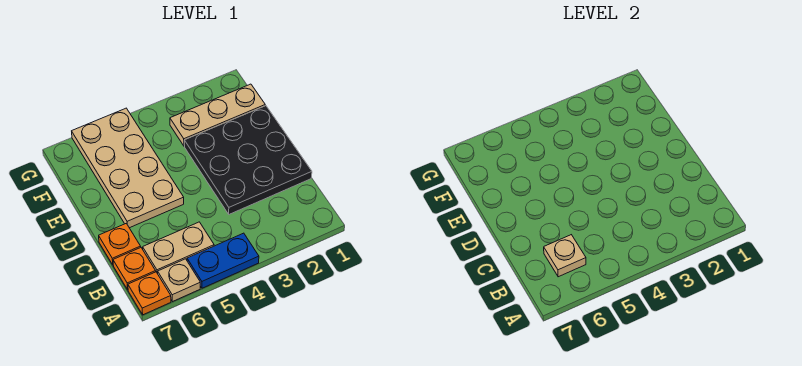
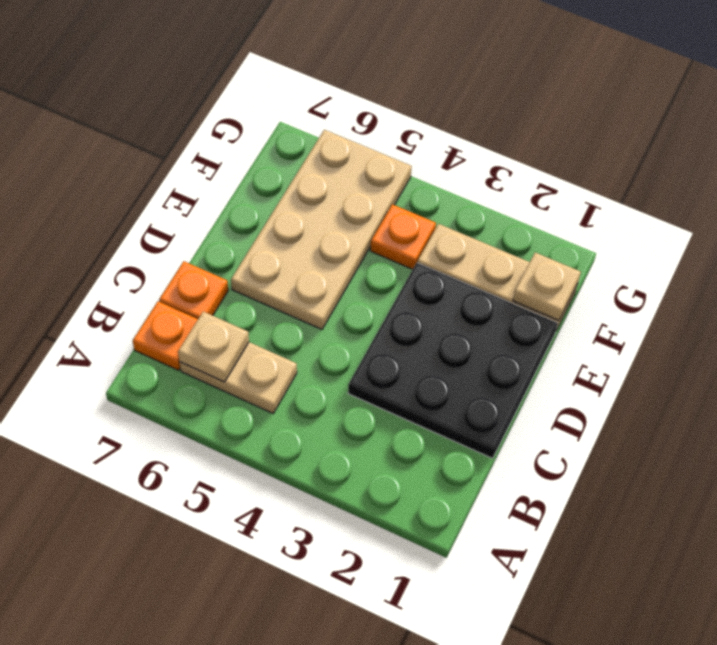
blue 1x2 plate [187,233,259,288] -> none
tan 1x1 plate [158,259,200,302] -> tan 1x1 plate moved to [513,253,581,321]
orange 1x1 plate [128,272,171,315] -> orange 1x1 plate moved to [370,204,436,269]

